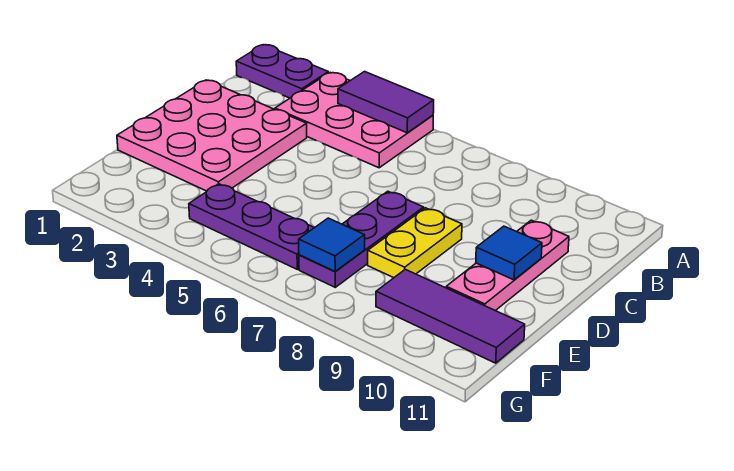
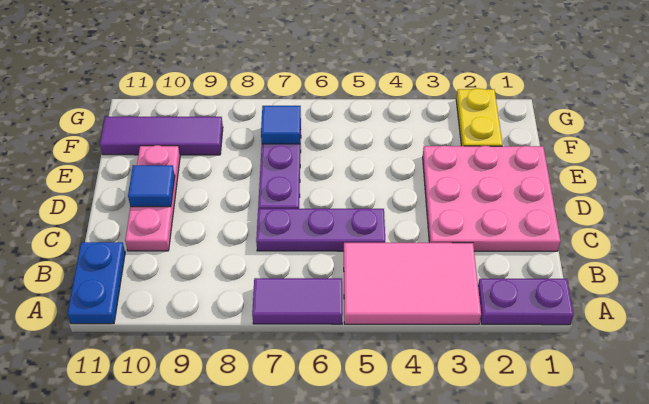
pink 2x3 plate [275,72,433,168] -> pink 2x3 tile [344,243,481,324]
purple 1x2 tile [338,72,434,133] -> purple 1x2 tile moved to [252,278,343,324]
none -> blue 1x2 plate [67,242,125,324]
yellow 1x2 plate [368,208,462,278] -> yellow 1x2 plate moved to [456,88,503,146]
purple 1x3 plate [189,184,314,269] -> purple 1x3 plate moved to [256,209,385,251]

